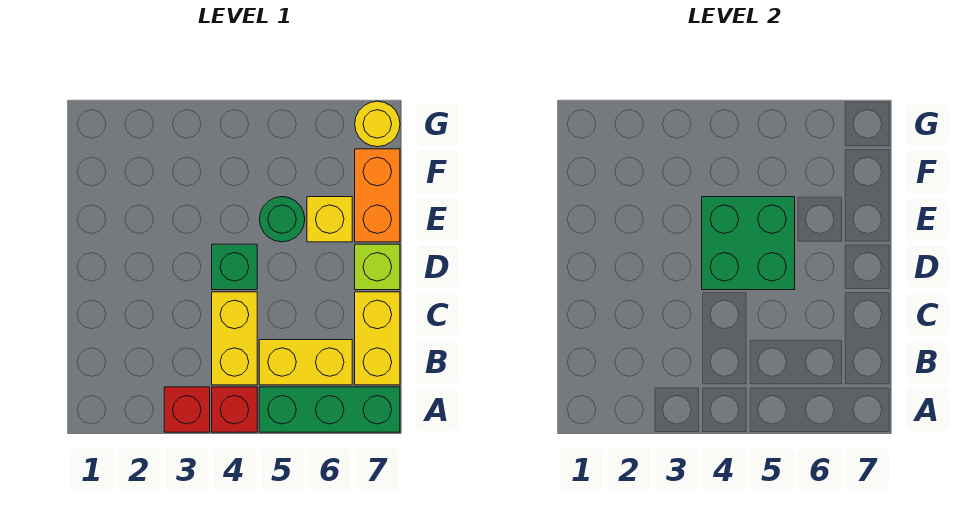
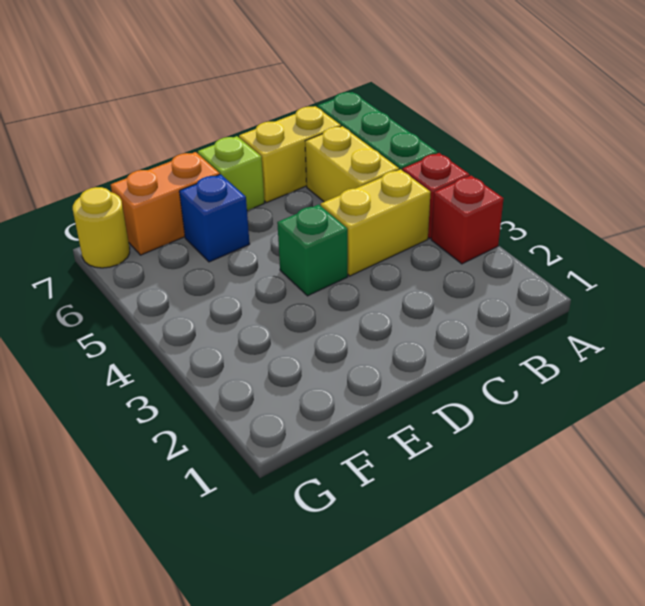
green 2x2 brick [702,197,795,290] -> none
green 1x1 round brick [259,197,305,242] -> none
yellow 1x1 brick [307,197,352,242] -> blue 1x1 brick [179,174,250,262]

